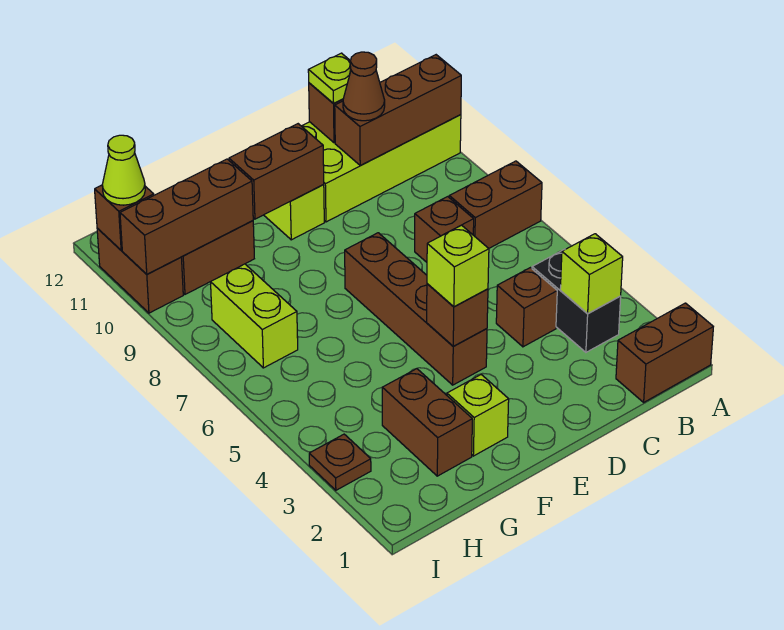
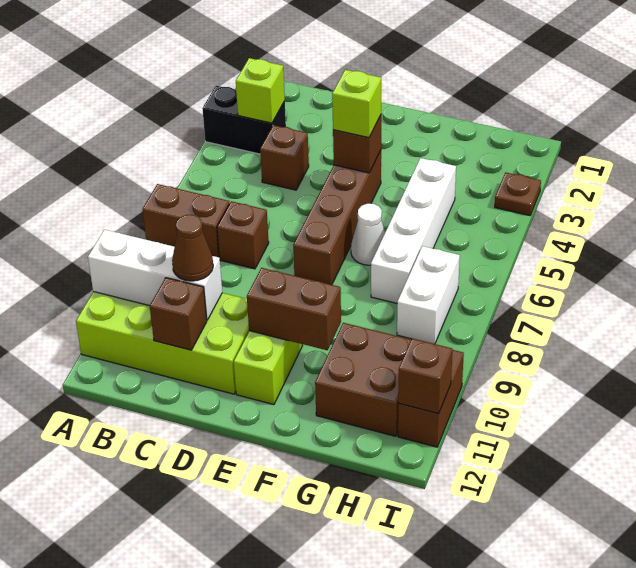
brown 1x2 brick [616,303,713,402] -> none
brown 1x3 brick [335,55,461,166] -> white 1x3 brick [88,230,222,320]
black 1x2 brick [532,249,621,352] -> black 1x2 brick turned to [202,86,286,154]
lime 1x1 plate [308,53,351,103] -> none
lime 1x1 brick [447,375,509,456] -> none
none -> white 1x1 cone [351,204,385,265]
brown 1x2 brick [382,369,472,476] -> none
none -> white 1x4 brick [371,158,456,303]
brown 1x3 brick [120,159,253,274] -> none
lime 1x2 brick [211,264,298,368] -> white 1x2 brick [397,246,460,344]
lime 1x1 cone [102,135,145,205] -> none

